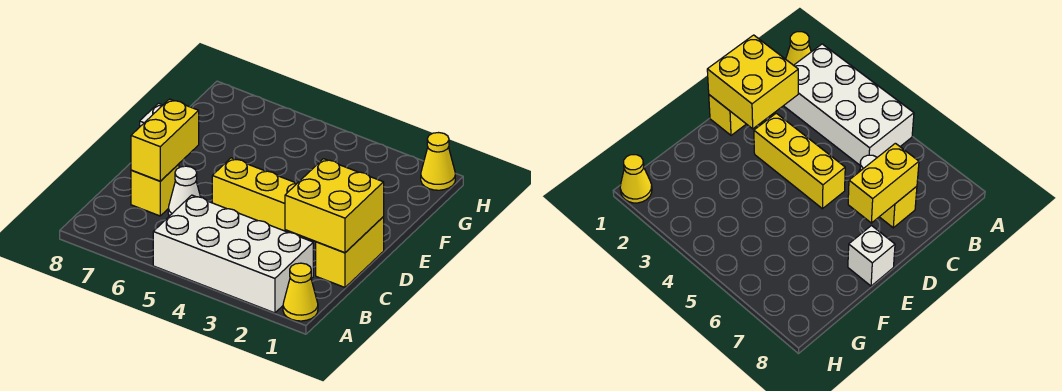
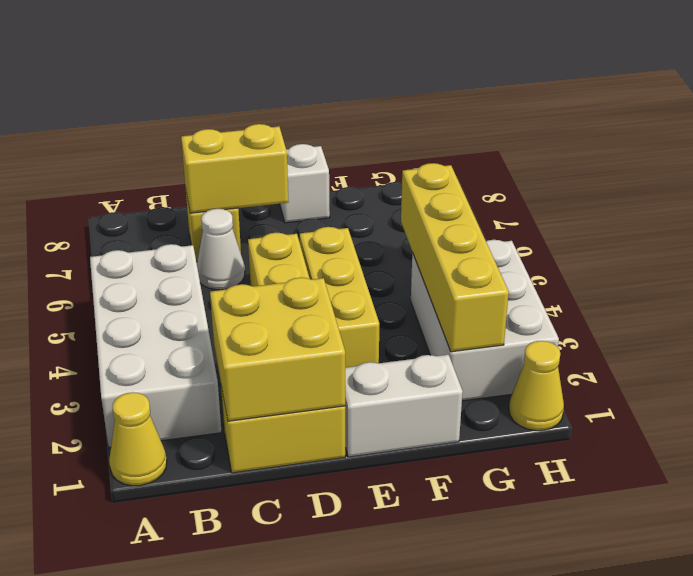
none -> white 1x2 brick [345,355,463,457]
none -> yellow 1x3 brick [300,227,379,368]
none -> white 2x3 brick [411,240,559,401]
none -> yellow 1x4 brick [401,163,509,352]

